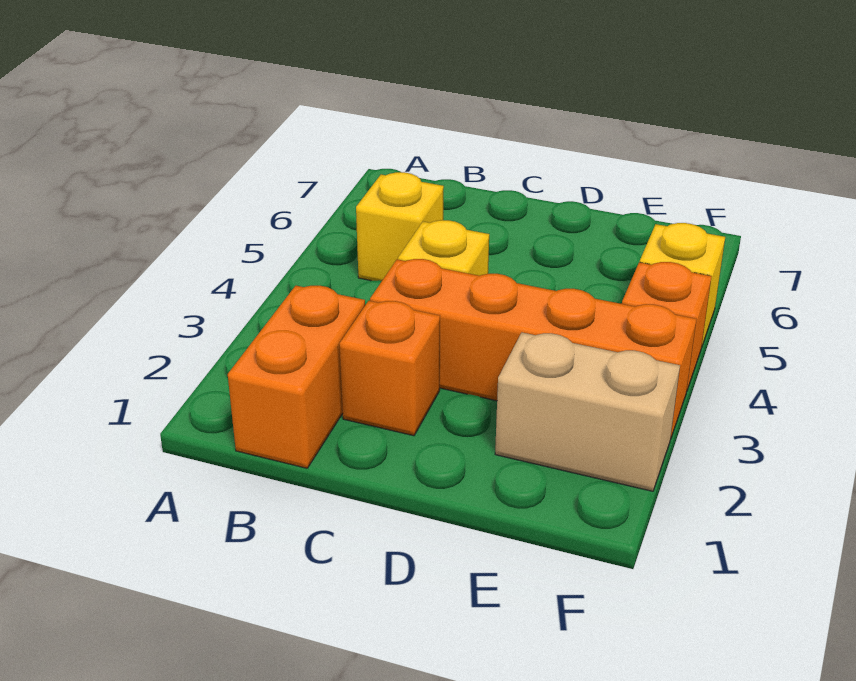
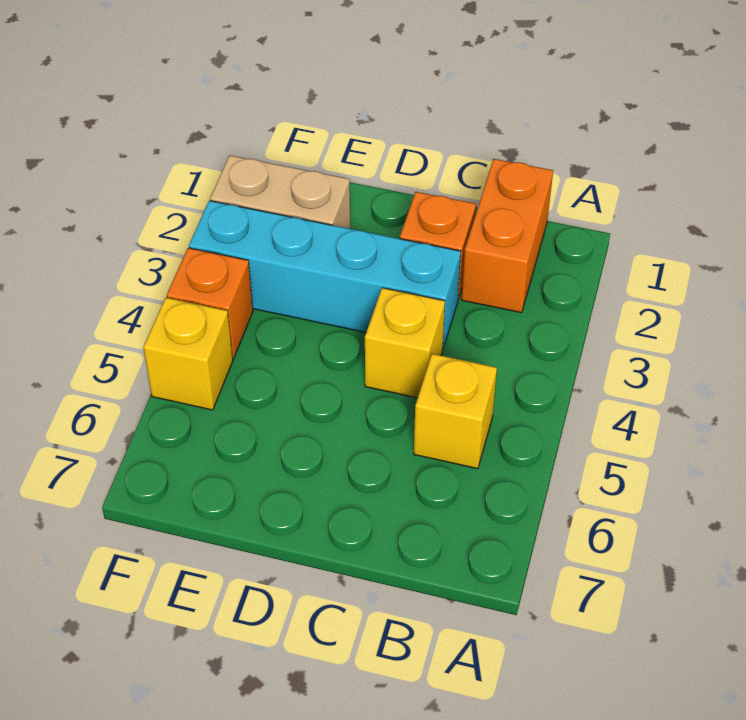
orange 1x4 brick [370,259,696,439] -> cyan 1x4 brick [189,201,461,347]

